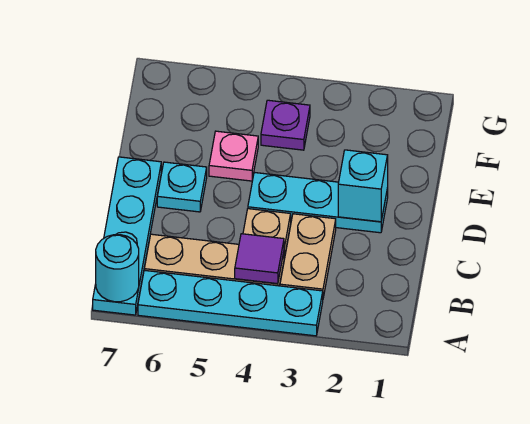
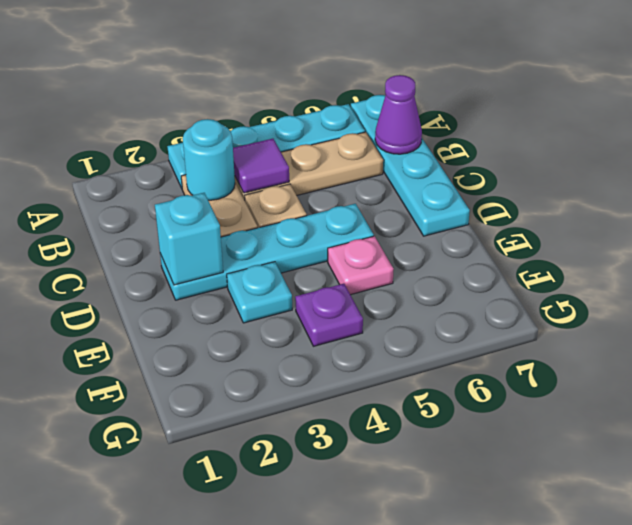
cyan 1x1 round brick [96,235,139,302] -> cyan 1x1 round brick moved to [183,119,235,200]
none -> purple 1x1 cone [375,75,422,154]
cyan 1x3 plate [248,172,388,233] -> cyan 1x4 plate [160,204,374,300]
cyan 1x1 plate [157,162,207,212] -> cyan 1x1 plate moved to [227,262,292,323]

